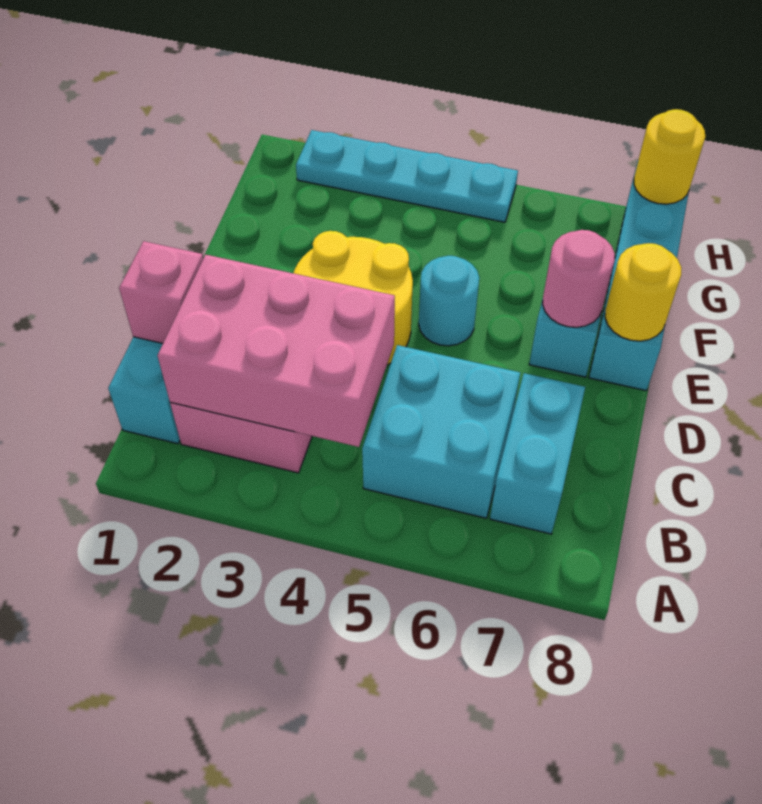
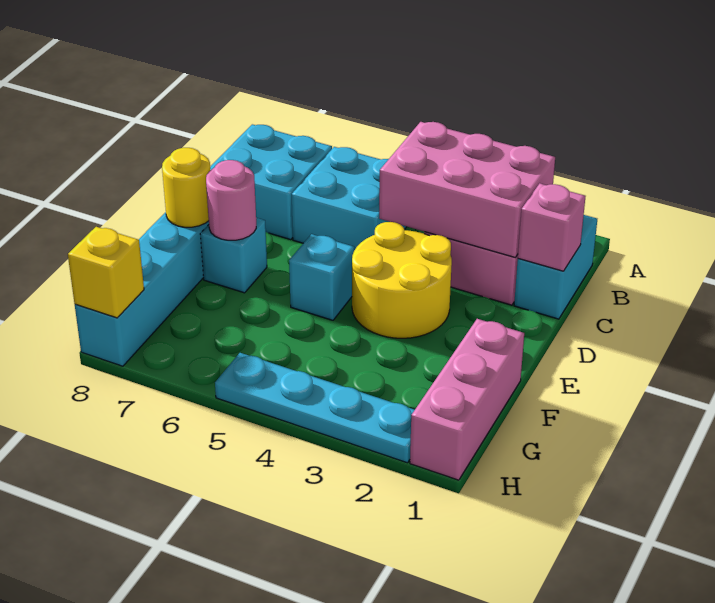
cyan 1x2 brick [490,373,585,534] -> cyan 2x2 brick [210,124,332,240]
cyan 1x1 round brick [419,256,479,346] -> cyan 1x1 brick [289,234,354,320]
none -> pink 1x3 brick [410,319,524,480]
yellow 1x1 round brick [634,109,705,204] -> yellow 1x1 brick [68,227,144,318]

